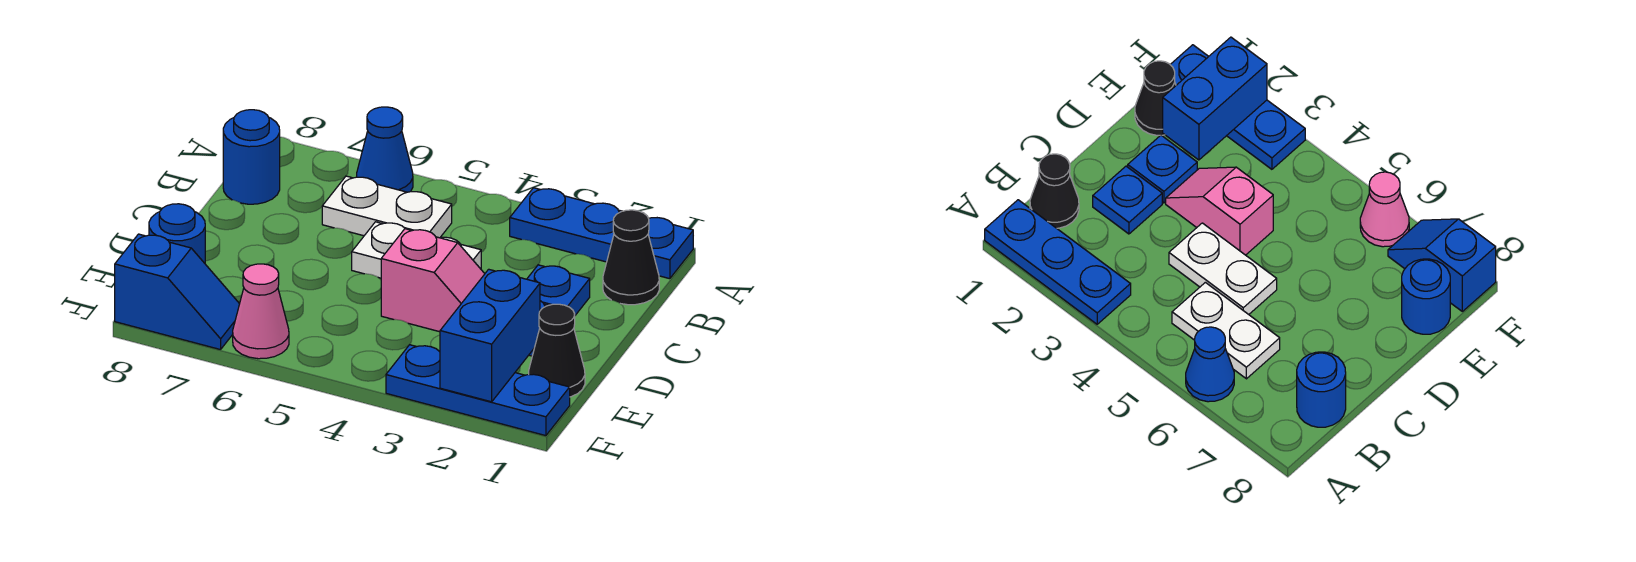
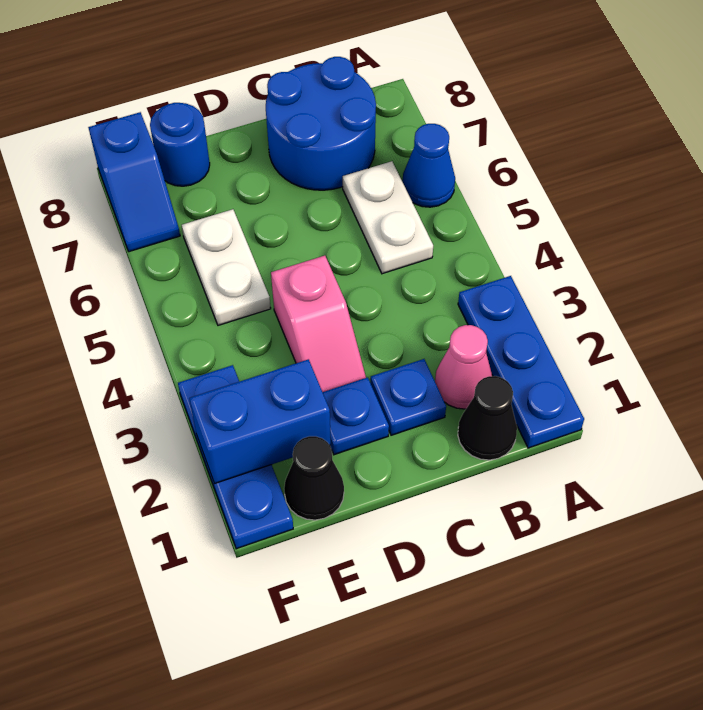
blue 1x1 round brick [223,110,280,204] -> blue 2x2 round brick [266,57,376,190]
white 1x2 plate [352,222,481,278] -> white 1x2 plate moved to [182,209,271,325]
pink 1x1 cone [233,264,289,359] -> pink 1x1 cone moved to [435,325,492,409]

